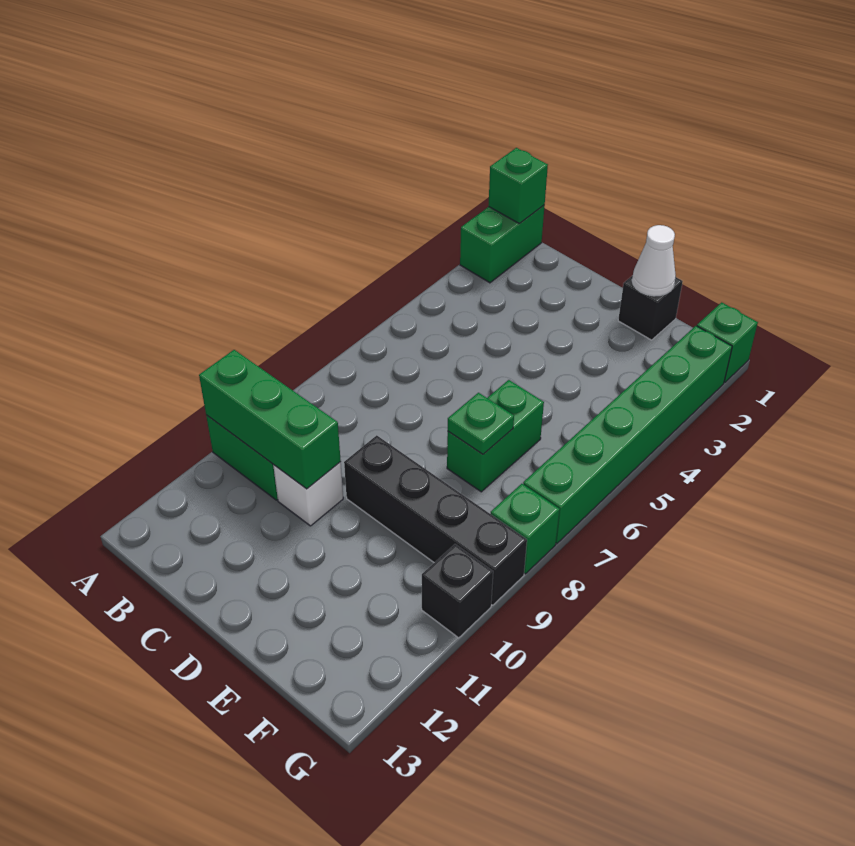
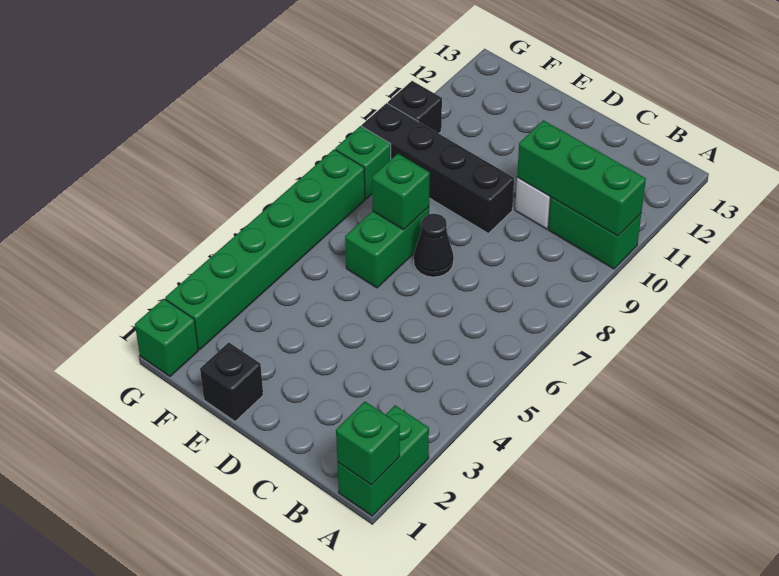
none -> black 1x1 cone [414,214,454,277]
white 1x1 cone [632,225,676,296] -> none
green 1x1 plate [448,393,514,454] -> green 1x1 brick [372,154,430,230]

